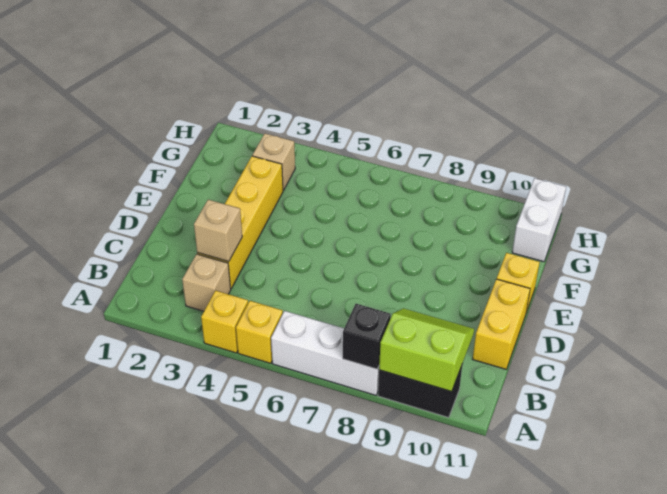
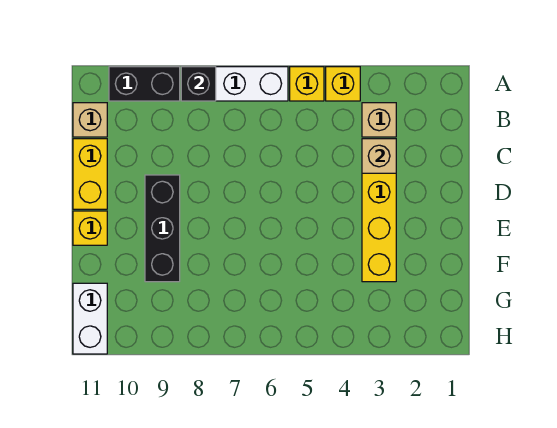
lime 2x2 slope [379,308,474,392] -> none
none -> black 1x3 brick [145,175,180,282]
tan 1x1 brick [252,133,295,190] -> tan 1x1 brick moved to [73,103,107,137]

